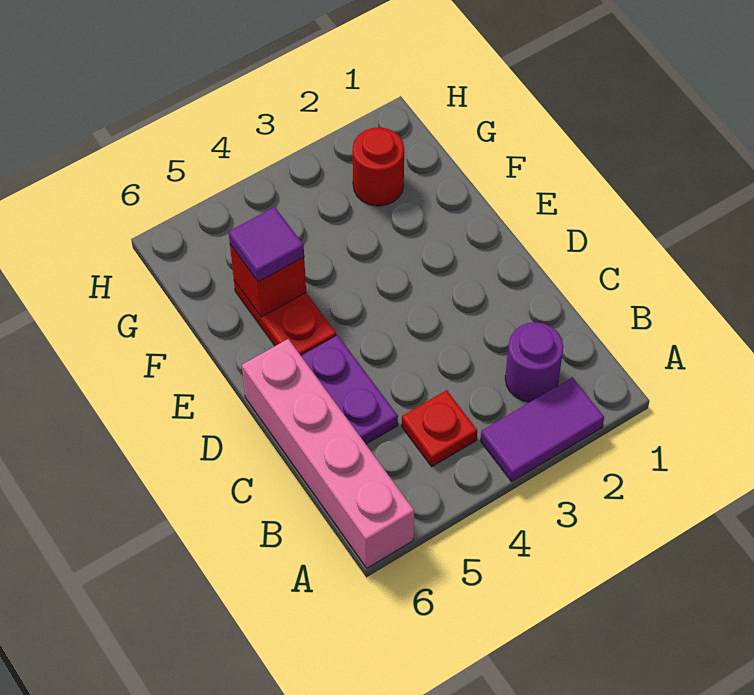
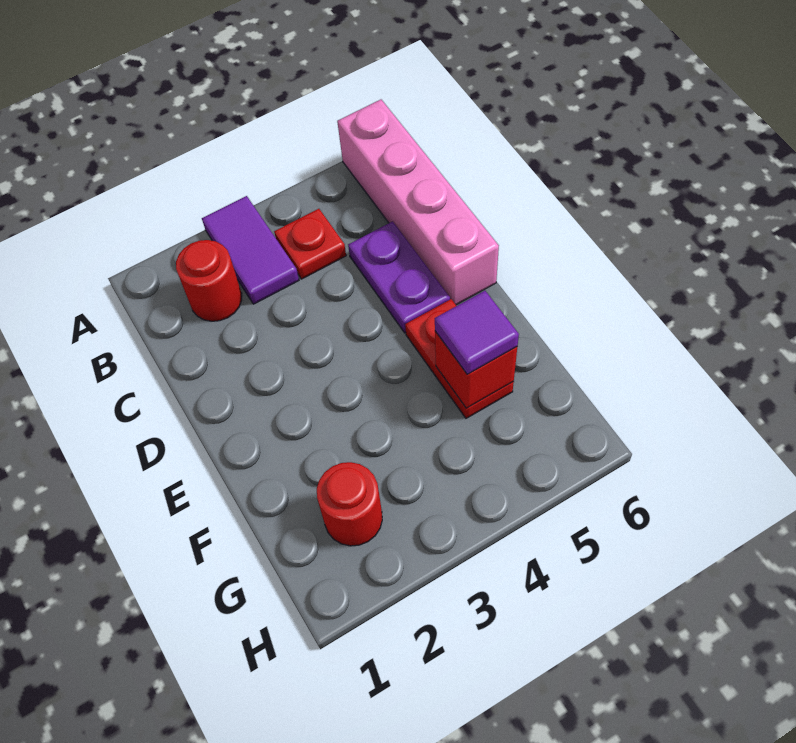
purple 1x2 tile [480,377,604,482] -> purple 1x2 tile turned to [202,196,299,304]
purple 1x1 round brick [505,322,564,402] -> red 1x1 round brick [176,240,242,321]

